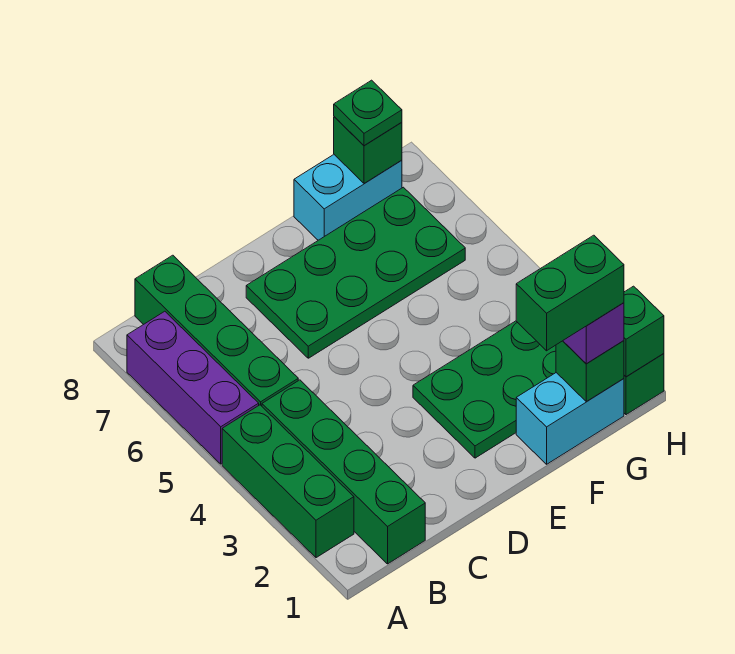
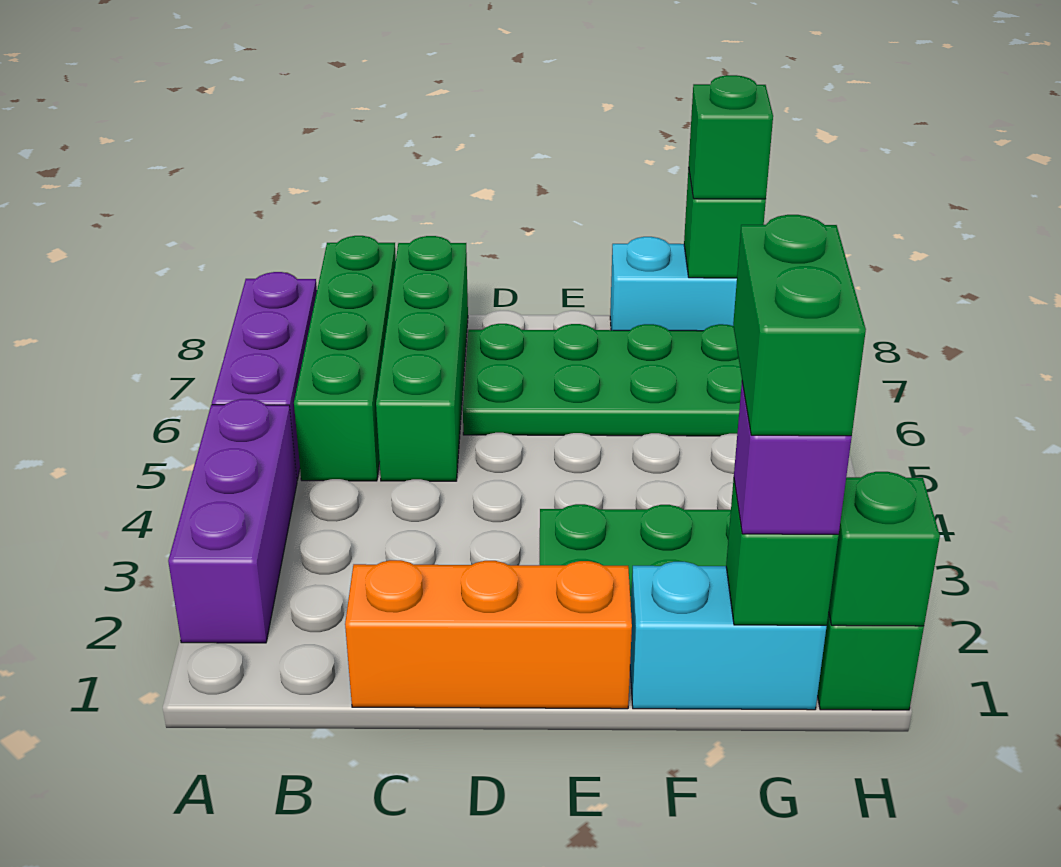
green 1x3 brick [222,405,354,558] -> purple 1x3 brick [168,399,297,643]
green 1x4 brick [262,380,425,564] -> green 1x4 brick moved to [376,236,468,481]
none -> orange 1x3 brick [345,560,632,709]
green 1x2 brick [516,235,624,351] -> green 1x2 brick turned to [733,215,866,436]
green 1x1 plate [334,80,402,146] -> green 1x1 brick [689,75,773,199]

